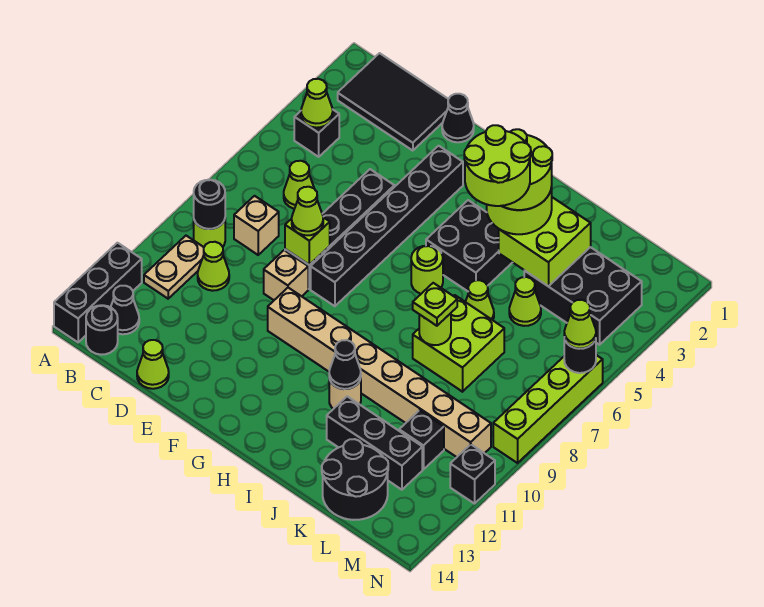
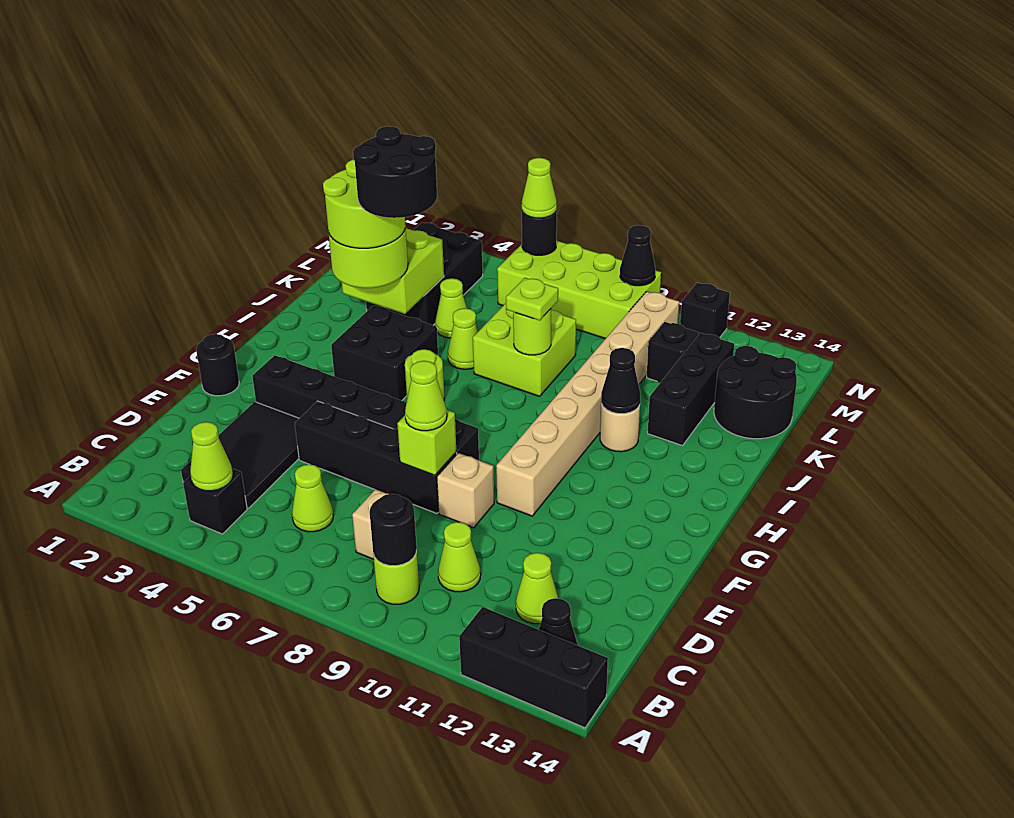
black 2x3 tile [338,53,448,151] -> black 2x3 tile moved to [181,402,299,508]
tan 1x2 plate [144,236,204,299] -> none
black 1x1 round brick [86,305,118,355] -> black 1x1 round brick moved to [196,334,239,396]
lime 1x1 cone [137,340,169,389] -> lime 1x1 cone moved to [516,553,559,624]
black 1x1 cone [442,94,474,142] -> black 1x1 cone moved to [620,225,655,286]
lime 2x2 round brick [464,125,531,206] -> black 2x2 round brick [353,126,437,218]
lime 1x4 brick [493,355,603,463] -> lime 2x4 brick [497,240,661,339]

